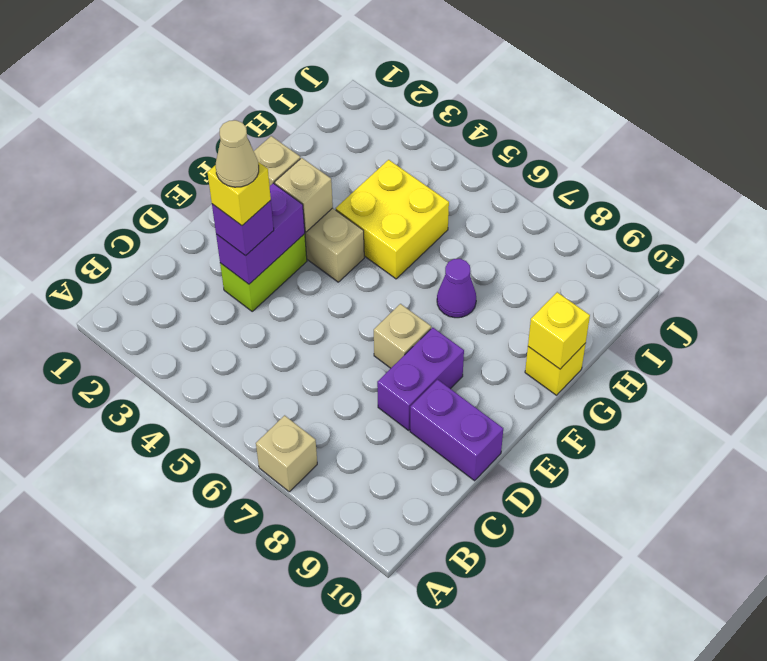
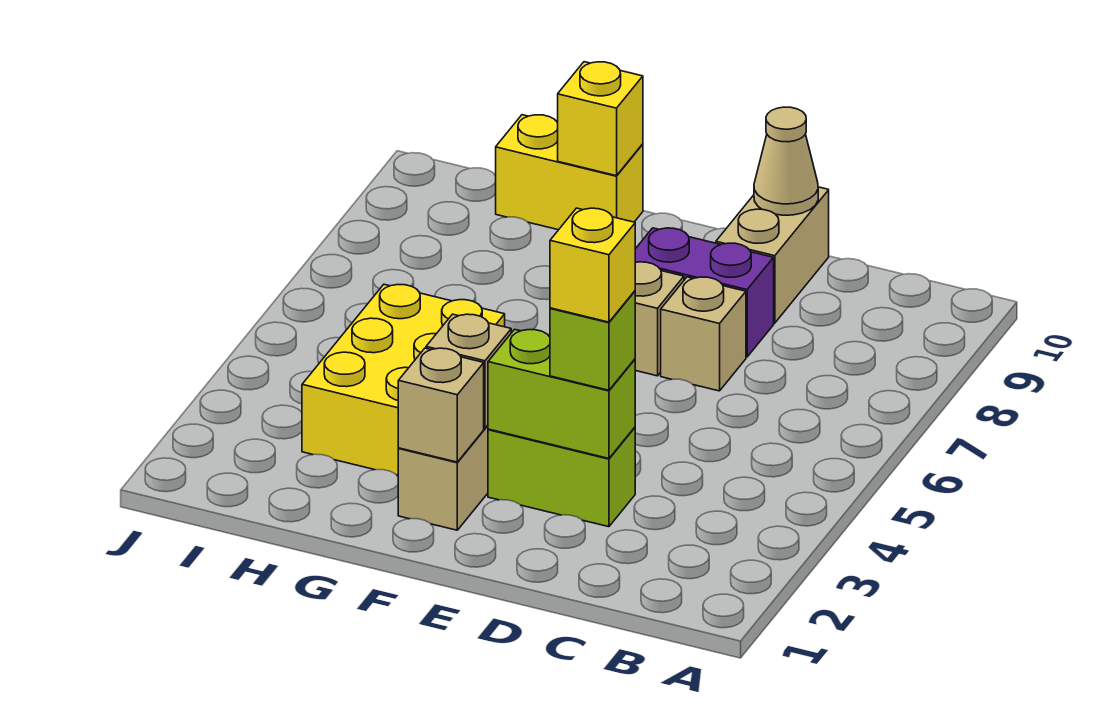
tan 1x1 brick [256,415,317,492] -> tan 1x1 brick moved to [661,277,746,391]
purple 1x2 brick [216,183,305,284] -> lime 1x2 brick [488,329,635,458]
purple 1x1 brick [212,200,274,256] -> lime 1x1 brick [550,291,635,390]
tan 1x1 cone [216,120,259,187] -> tan 1x1 cone moved to [754,107,818,215]
purple 1x2 brick [410,380,503,481] -> tan 1x2 brick [716,187,829,323]
yellow 2x2 brick [336,160,449,279] -> yellow 2x3 brick [302,284,505,475]
purple 1x1 cone [437,259,476,318] -> none
yellow 1x1 brick [525,343,586,395] -> yellow 1x2 brick [496,115,643,230]

